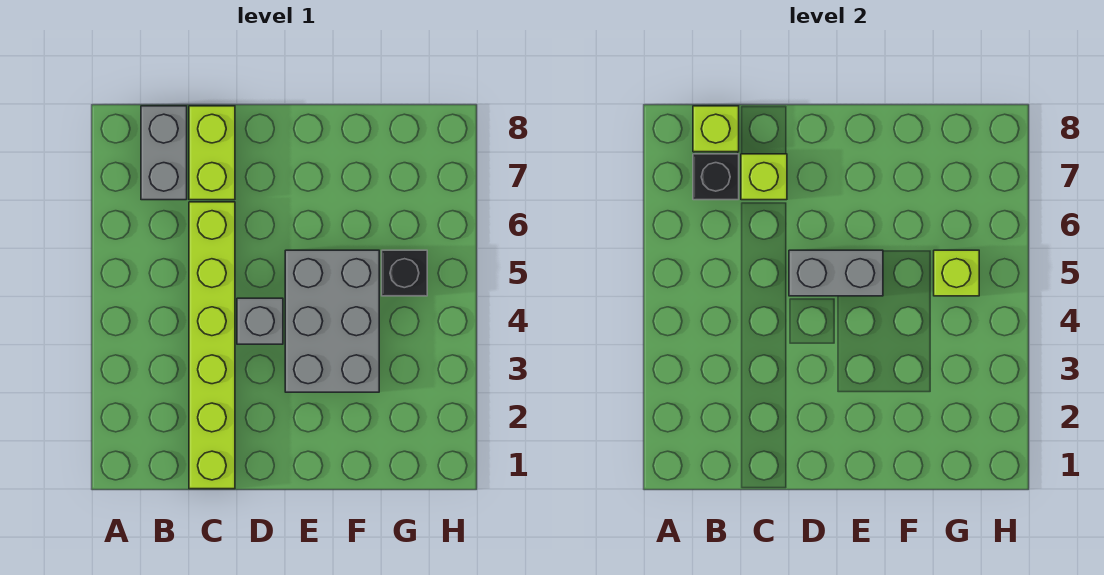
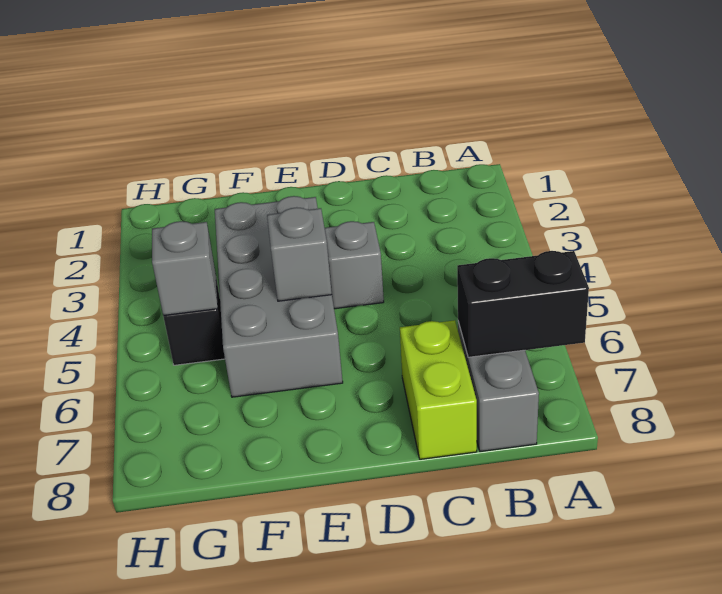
black 1x1 brick [693,154,739,200] -> black 1x2 brick [457,251,589,357]
lime 1x1 brick [693,106,739,152] -> none
lime 1x6 brick [189,202,235,489] -> none
lime 1x1 brick [741,154,787,200] -> none
grey 1x2 brick [789,250,883,296] -> grey 1x1 brick [267,207,332,301]
grey 2x3 brick [285,250,379,392] -> grey 2x4 brick [215,196,343,397]
lime 1x1 brick [934,250,979,296] -> grey 1x1 brick [152,221,218,315]

